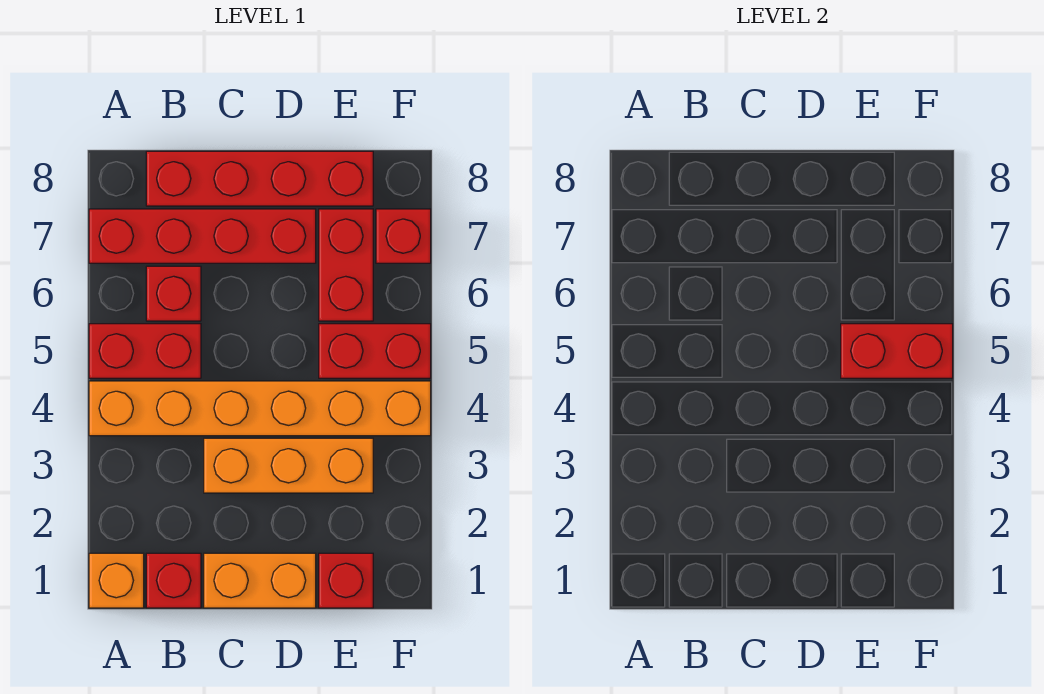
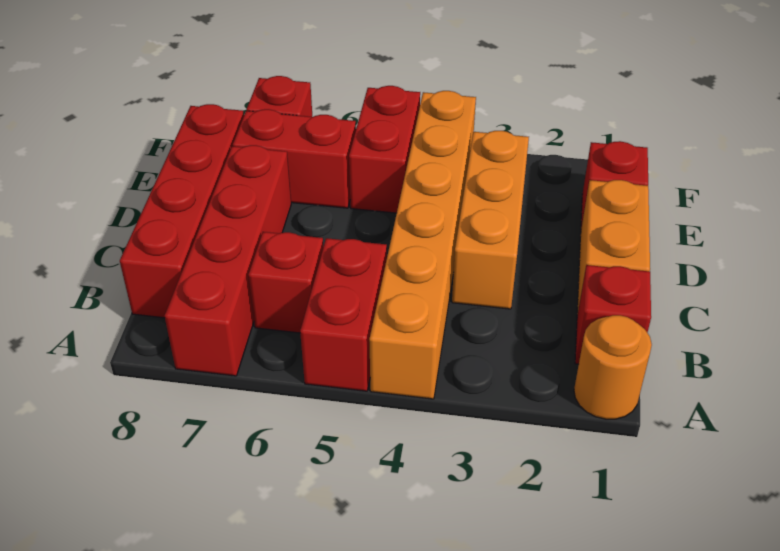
orange 1x1 brick [89,553,144,608] -> orange 1x1 round brick [574,315,652,419]
red 1x2 brick [841,324,953,378] -> none

